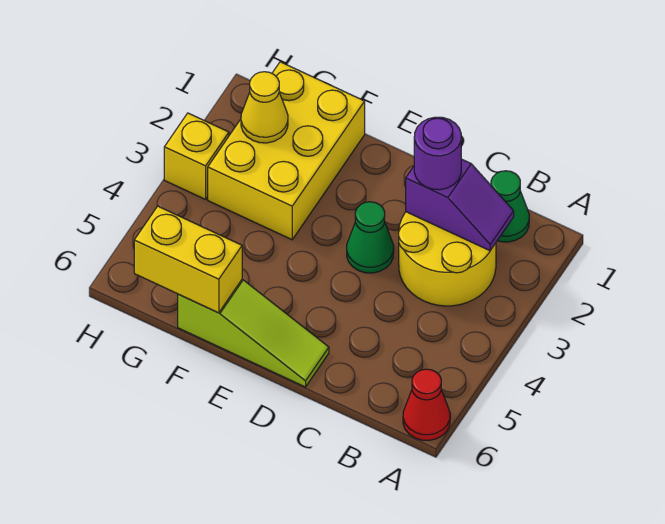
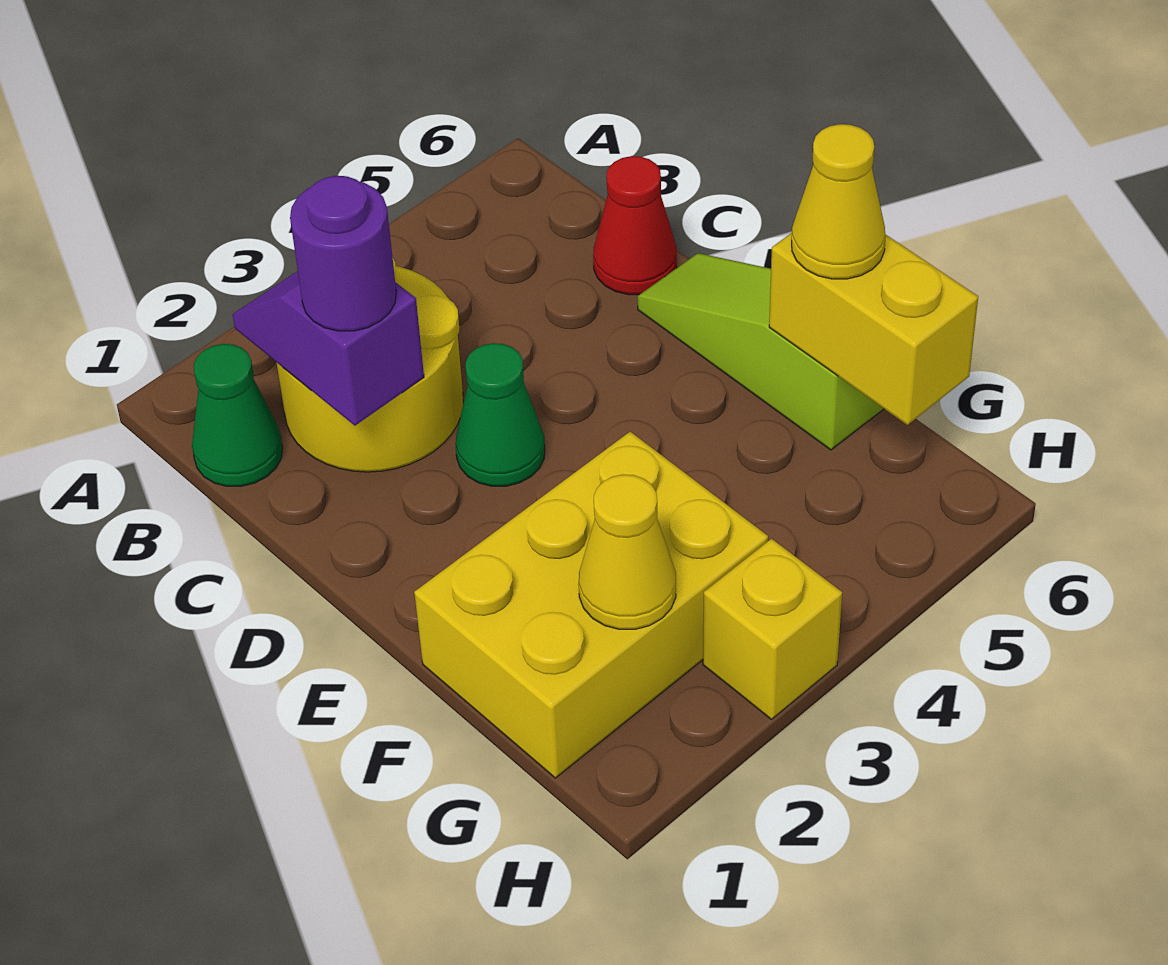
red 1x1 cone [403,369,450,440] -> red 1x1 cone moved to [593,156,677,295]
none -> yellow 1x1 cone [792,124,886,279]

